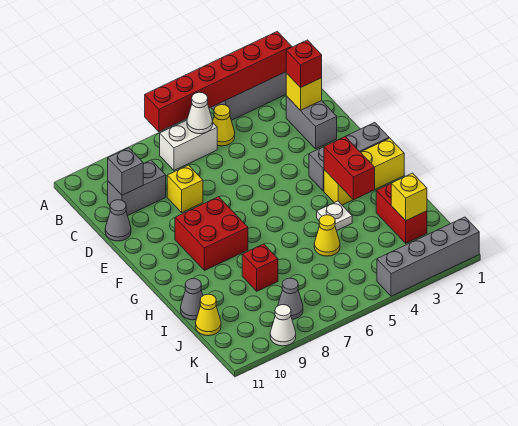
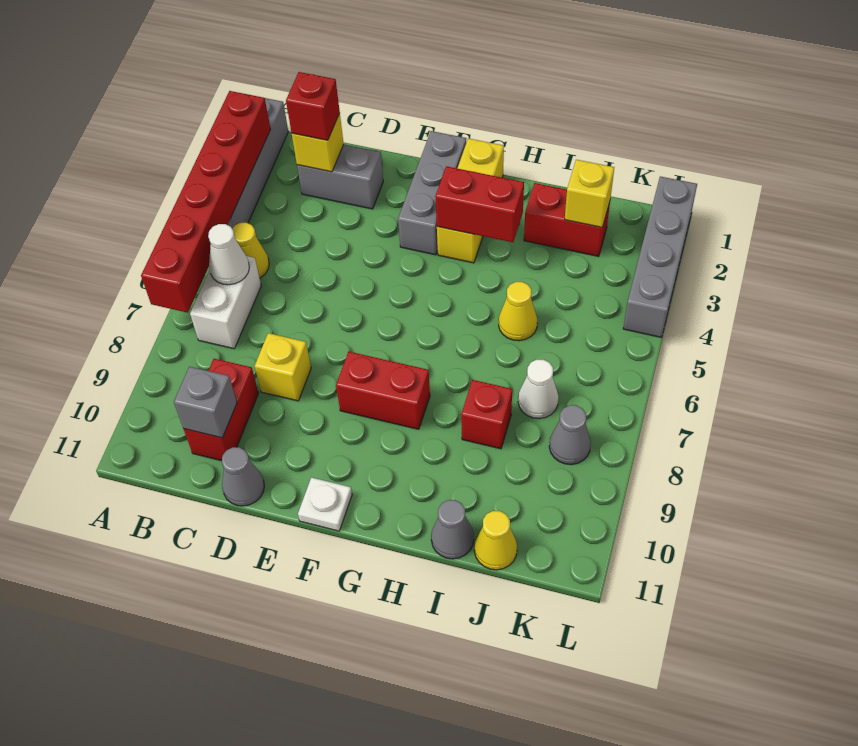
grey 1x2 brick [108,160,166,215] -> red 1x2 brick [184,359,259,461]
red 2x2 brick [175,197,248,270] -> red 1x2 brick [336,352,430,429]
white 1x1 plate [317,201,352,231] -> white 1x1 plate moved to [298,478,352,531]
white 1x1 cone [270,305,296,346] -> white 1x1 cone moved to [518,360,559,419]

